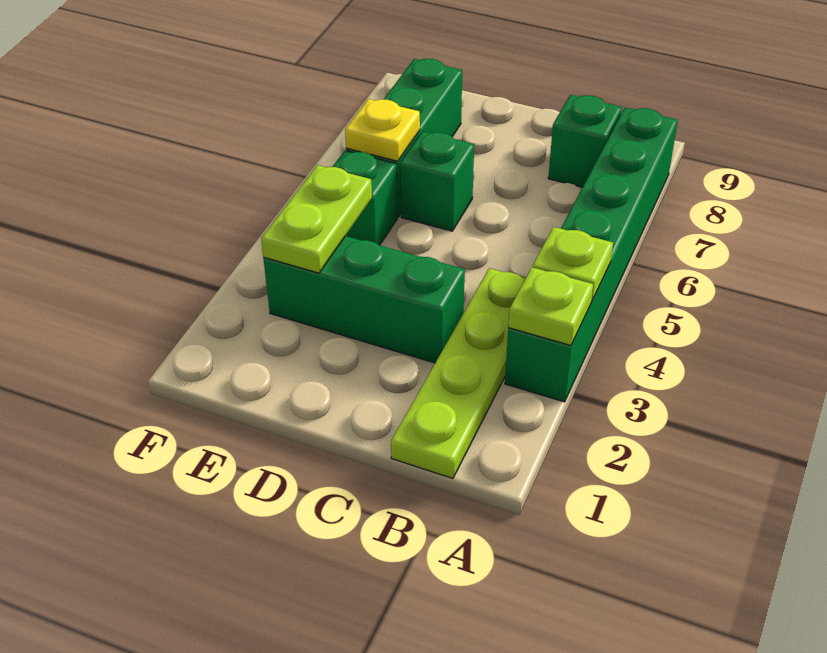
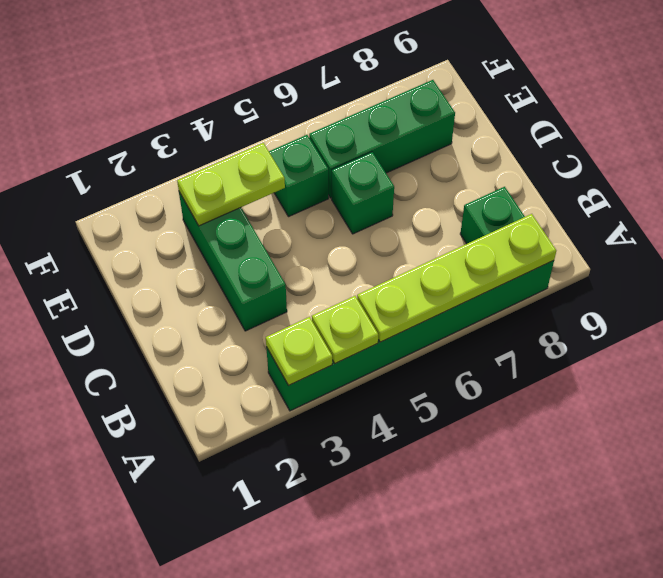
lime 1x4 plate [391,268,526,479] -> lime 1x4 plate moved to [357,214,556,342]
yellow 1x1 plate [345,99,420,161] -> none

